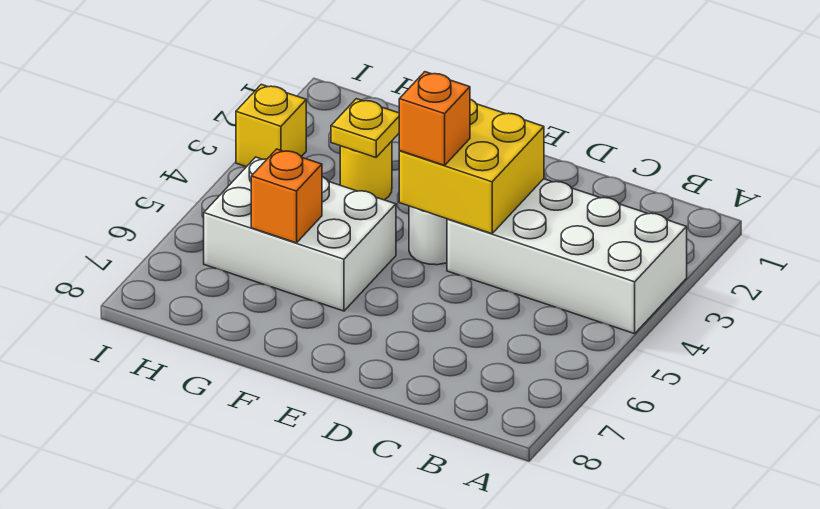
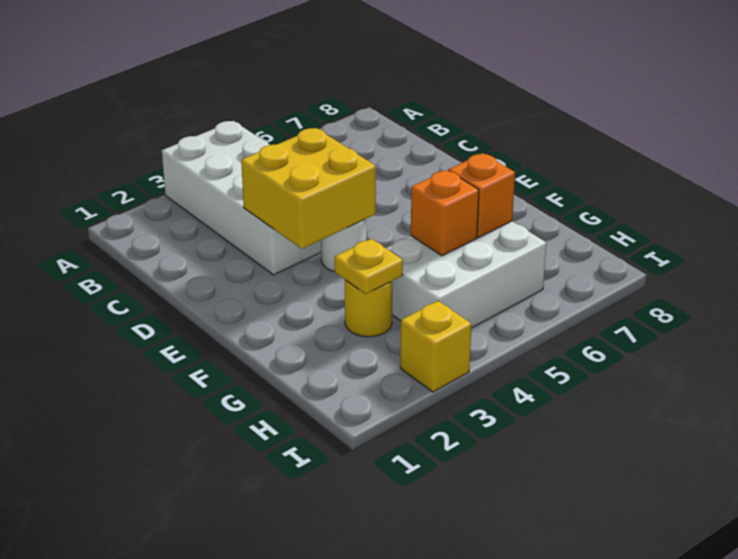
orange 1x1 brick [399,72,470,165] -> orange 1x1 brick moved to [411,170,479,256]
white 2x3 brick [204,157,396,311] -> white 2x3 brick turned to [386,221,546,328]

